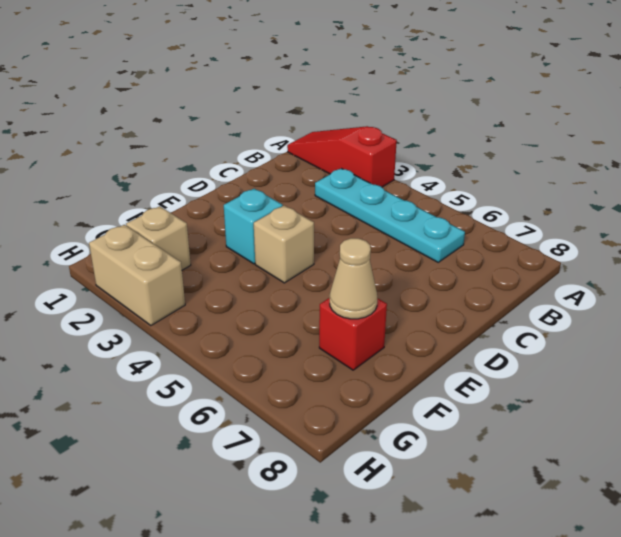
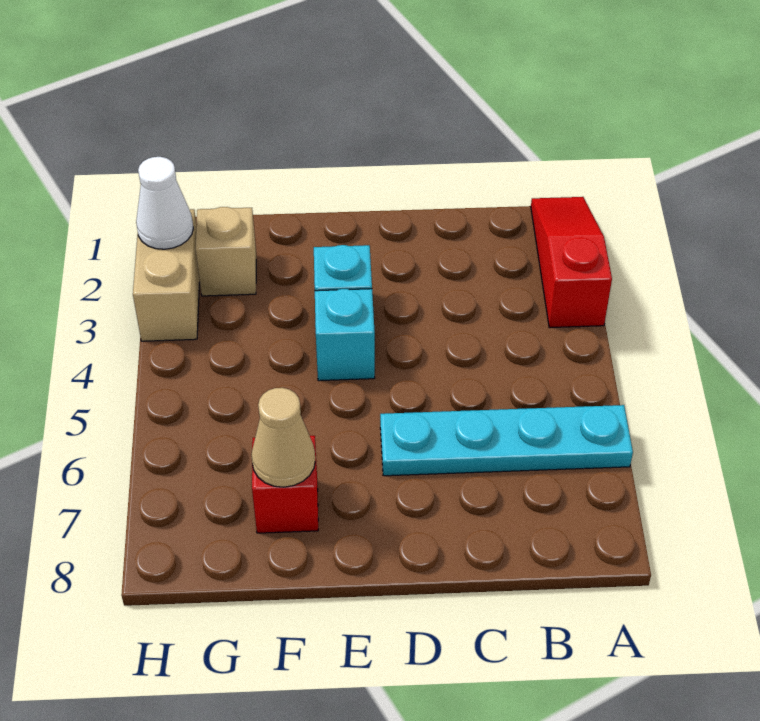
cyan 1x4 plate [315,168,465,262] -> cyan 1x4 plate turned to [380,405,633,476]
tan 1x1 brick [254,206,314,283] -> cyan 1x1 brick [315,289,375,381]
none -> white 1x1 cone [136,157,193,249]

